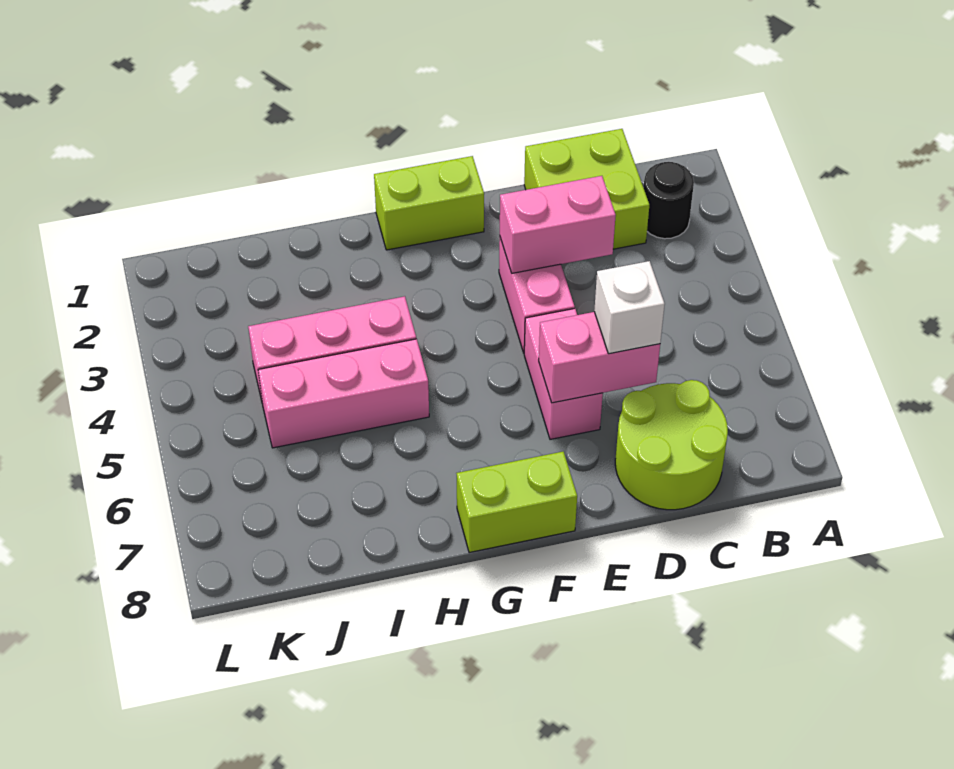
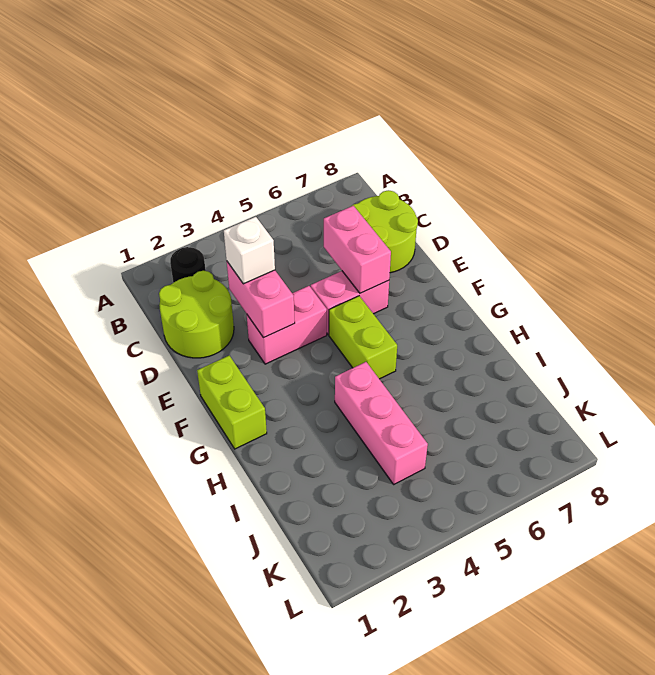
lime 2x2 brick [524,129,649,249] -> lime 2x2 round brick [159,271,234,358]
white 1x1 brick [594,261,665,354] -> white 1x1 brick moved to [224,217,275,284]
lime 1x2 brick [457,452,577,553] -> lime 1x2 brick moved to [329,296,397,379]
pink 1x3 brick [258,339,429,448] -> none

